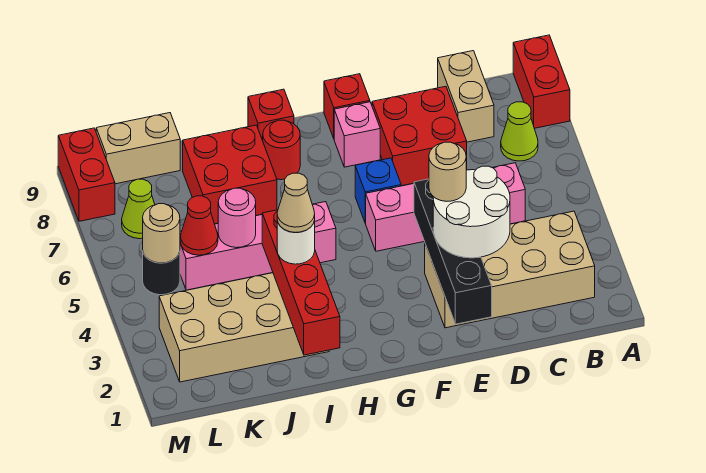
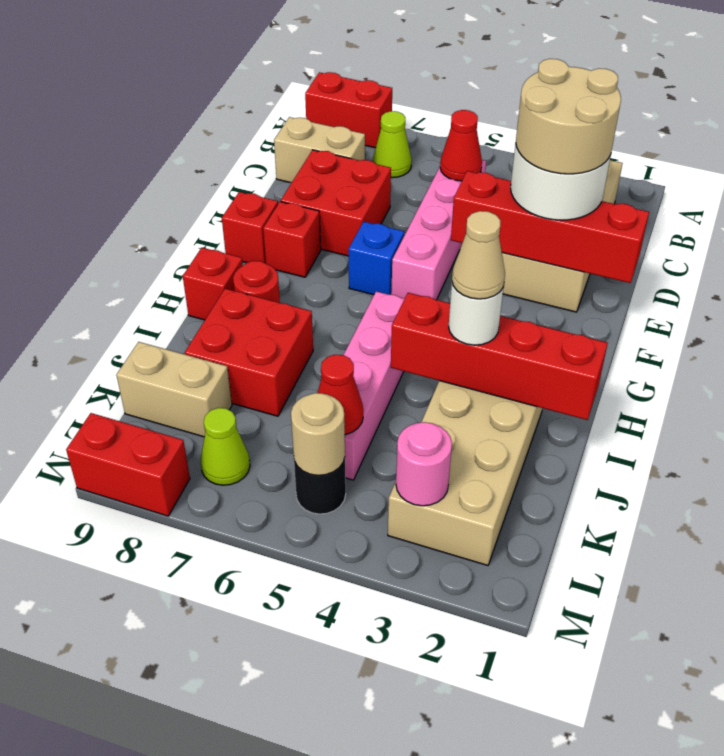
none -> red 1x1 cone [440,110,482,181]
black 1x4 brick [414,179,492,324] -> red 1x4 brick [451,171,649,283]
tan 1x1 round brick [429,142,466,201] -> tan 2x2 round brick [516,59,621,174]
pink 1x1 brick [334,102,380,167] -> red 1x1 brick [263,202,321,277]
pink 1x1 round brick [218,188,256,248] -> pink 1x1 round brick moved to [396,422,452,506]
tan 1x2 brick [96,113,180,184] -> tan 1x2 brick turned to [116,342,232,437]

